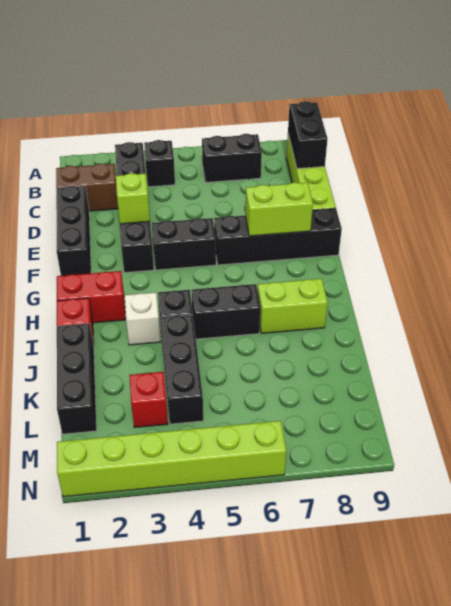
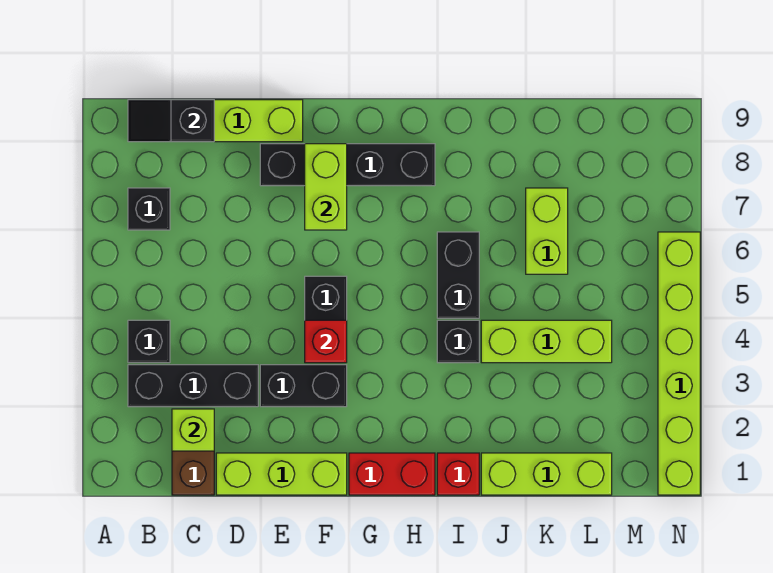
black 1x2 brick [202,134,262,182] -> black 1x1 brick [128,188,170,230]
black 1x2 brick [288,101,327,169] -> black 1x2 slope [128,100,214,142]
black 1x3 brick [56,186,91,276] -> lime 1x3 brick [216,453,347,495]
lime 1x1 brick [116,173,150,224] -> lime 1x1 brick moved to [172,409,214,451]
black 1x4 brick [214,208,342,265] -> black 1x4 brick turned to [260,144,435,186]
red 1x2 brick [57,271,126,323] -> red 1x2 brick turned to [349,453,435,495]
white 1x1 brick [124,293,160,345] -> none
lime 1x2 brick [258,279,328,333] -> lime 1x2 brick moved to [526,188,568,274]
black 1x3 brick [57,324,97,434] -> lime 1x3 brick [481,453,612,495]
black 1x3 brick [160,315,203,424] -> lime 1x3 brick [481,320,612,363]
red 1x1 brick [129,372,168,428] -> red 1x1 brick moved to [305,320,347,363]

